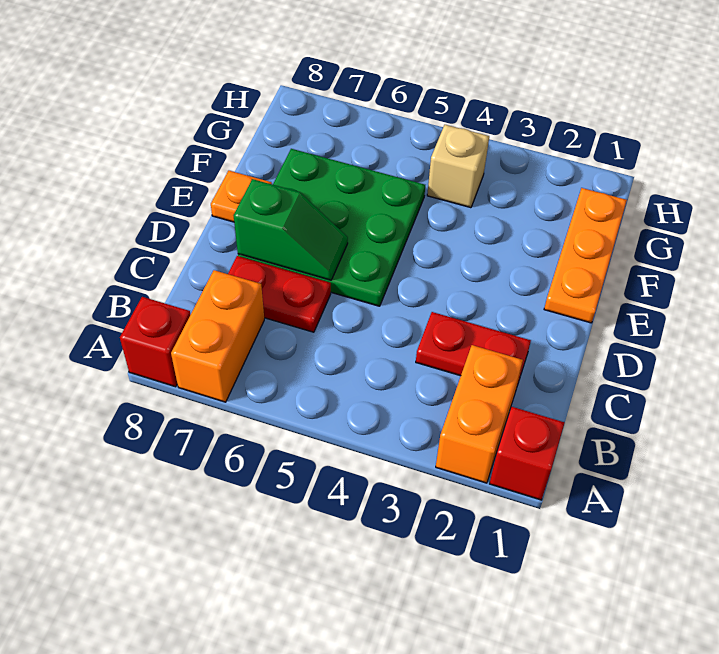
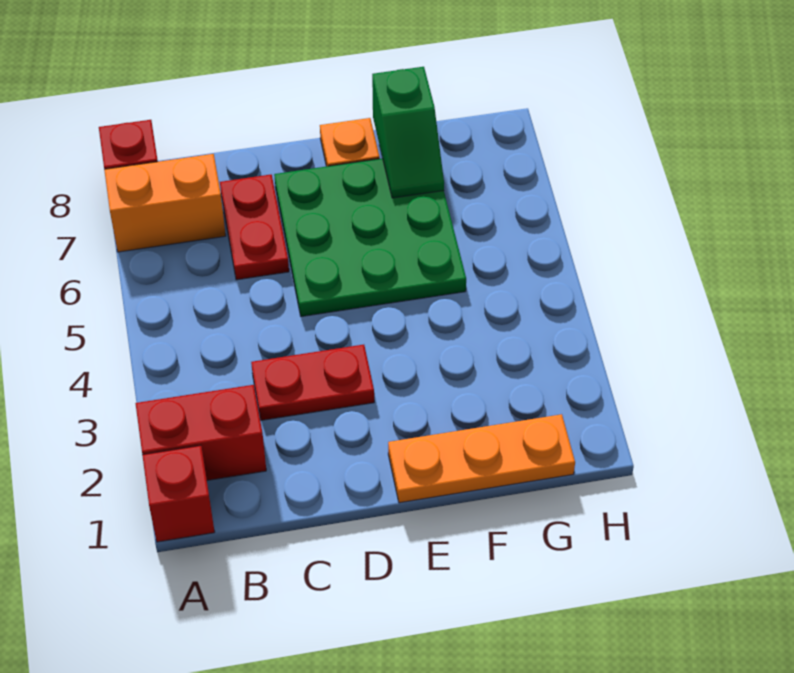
orange 1x2 brick [436,345,523,483] -> red 1x2 brick [135,385,266,480]
red 1x2 plate [416,312,531,389] -> red 1x2 plate turned to [251,345,374,420]
green 1x2 slope [234,179,348,280] -> green 1x2 slope moved to [372,67,444,198]
tan 1x1 brick [427,125,489,208] -> none

